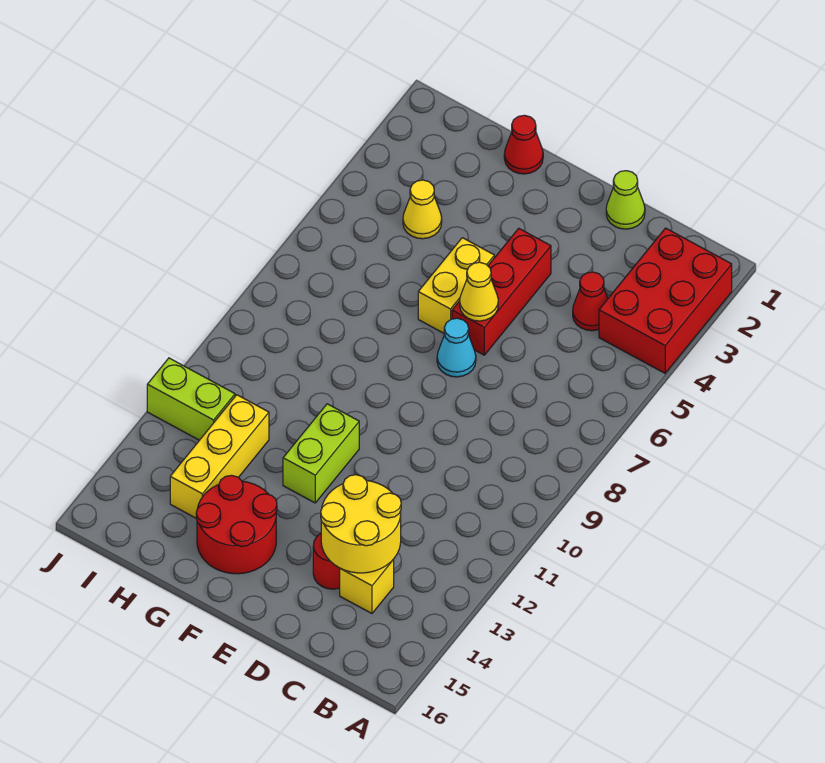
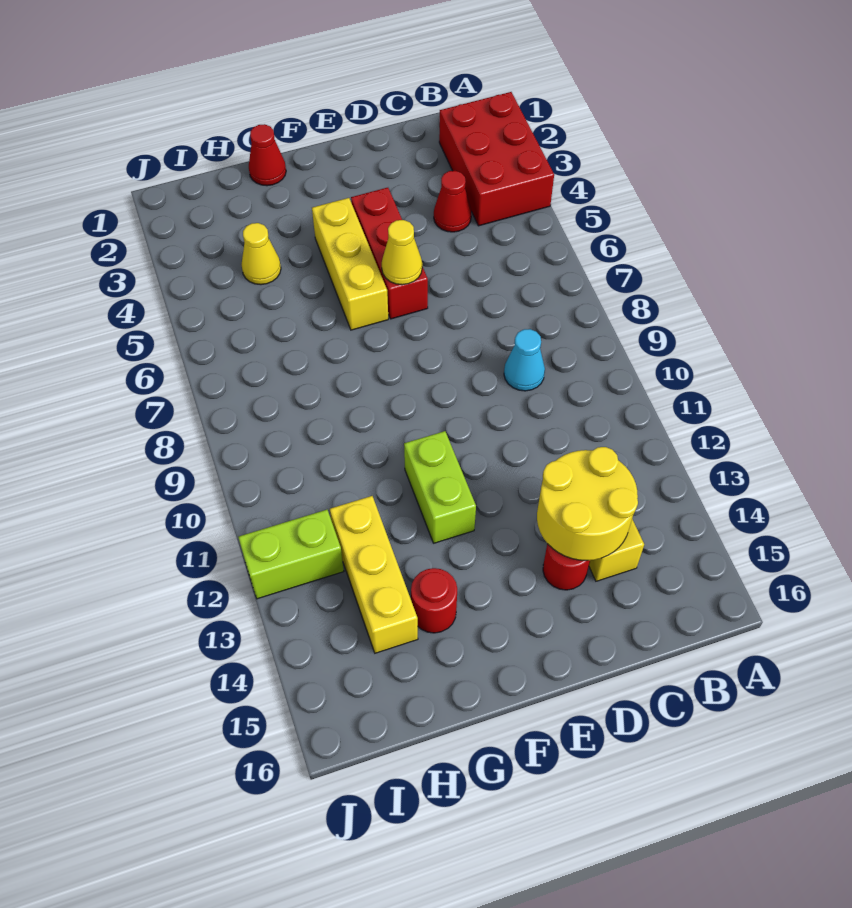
lime 1x1 cone [606,171,645,229] -> none
cyan 1x1 cone [437,318,476,377] -> cyan 1x1 cone moved to [504,329,545,391]
yellow 1x2 brick [418,238,494,333] -> yellow 1x3 brick [312,198,388,330]
red 2x2 round brick [196,475,277,574] -> red 1x1 round brick [411,568,457,633]

